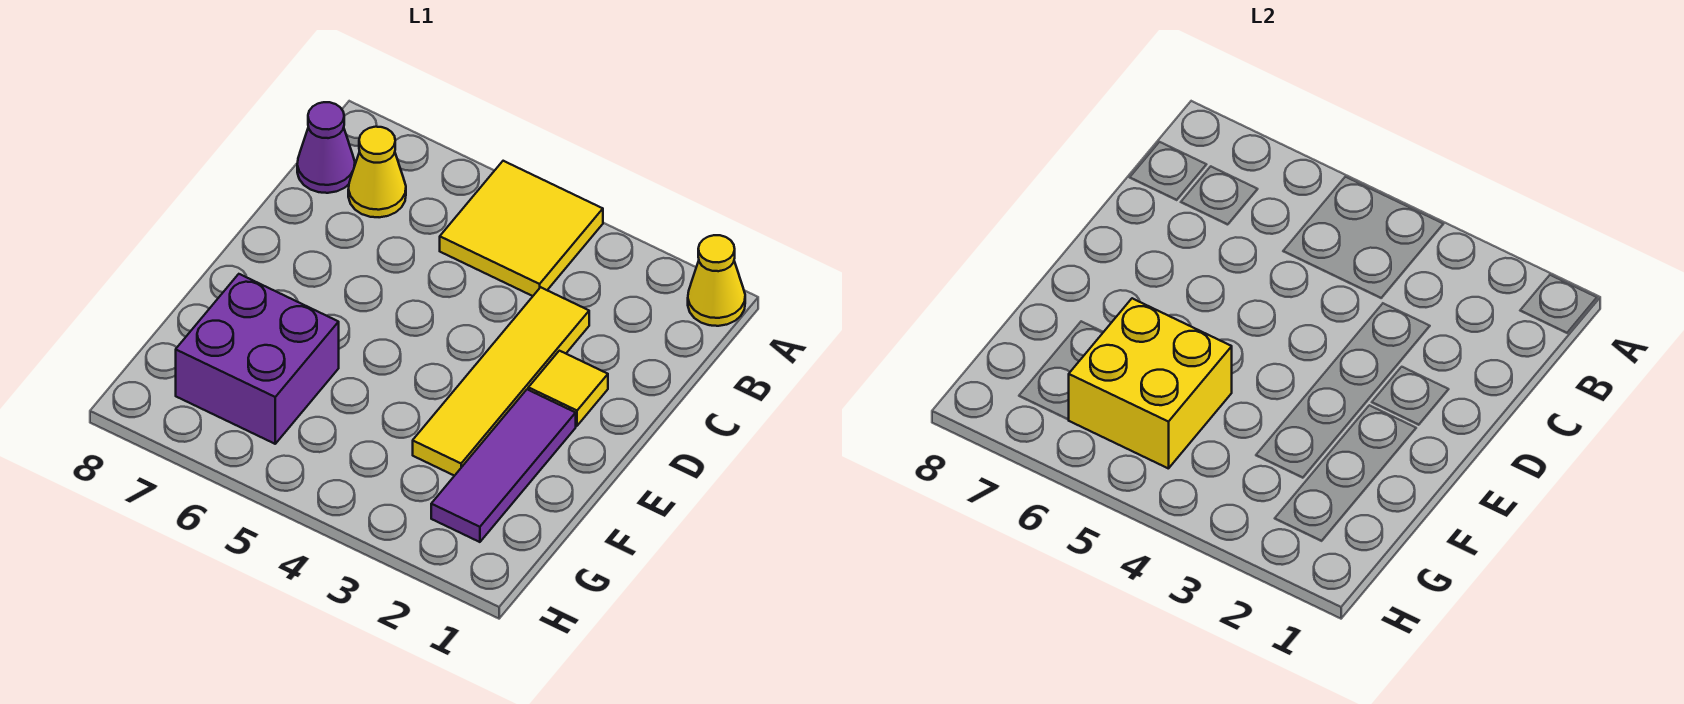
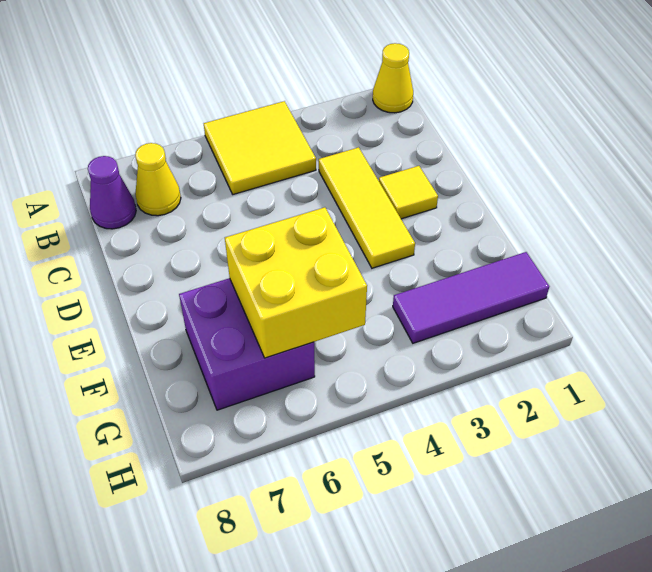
yellow 1x4 tile [413,287,589,476] -> yellow 1x3 tile [319,147,415,268]
purple 1x3 tile [431,389,576,542] -> purple 1x3 tile turned to [393,252,549,343]

